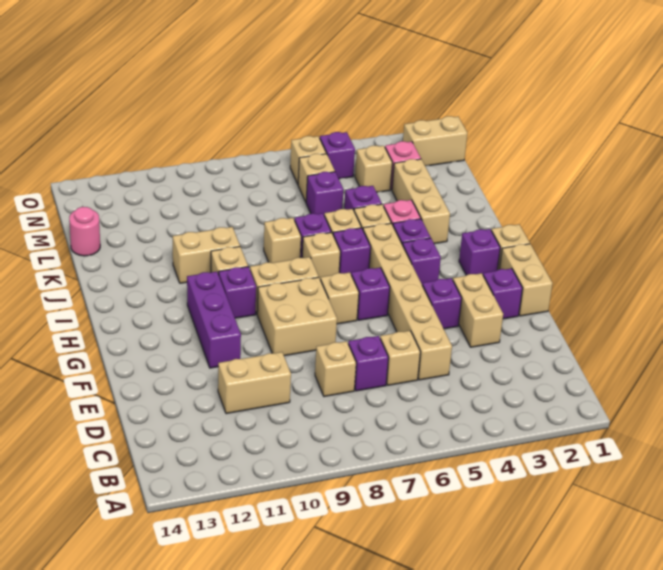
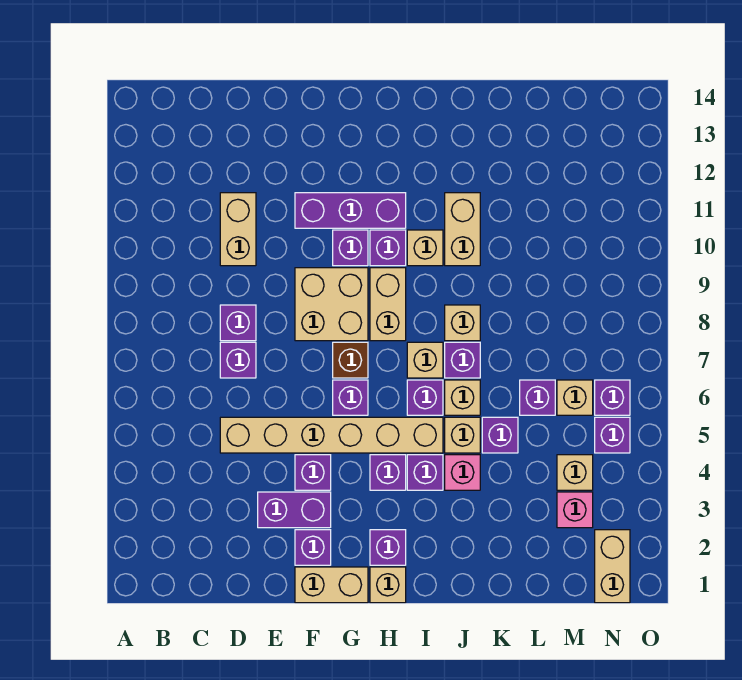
tan 1x1 brick [380,331,420,385] -> none
tan 1x1 brick [315,341,356,397] -> purple 1x1 brick [220,305,256,341]
tan 1x2 brick [453,273,503,347] -> purple 1x2 brick [258,492,331,528]
tan 1x1 brick [320,272,359,324] -> brown 1x1 brick [333,342,368,378]
none -> purple 1x1 brick [333,230,368,266]
tan 1x3 brick [392,159,450,244] -> none
pink 1x1 round brick [69,207,100,256] -> none
tan 1x1 brick [290,136,326,184] -> purple 1x1 brick [595,380,630,415]

